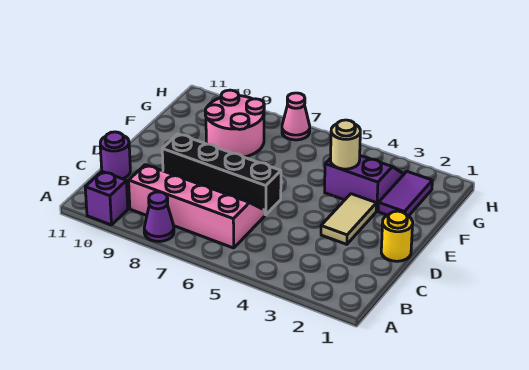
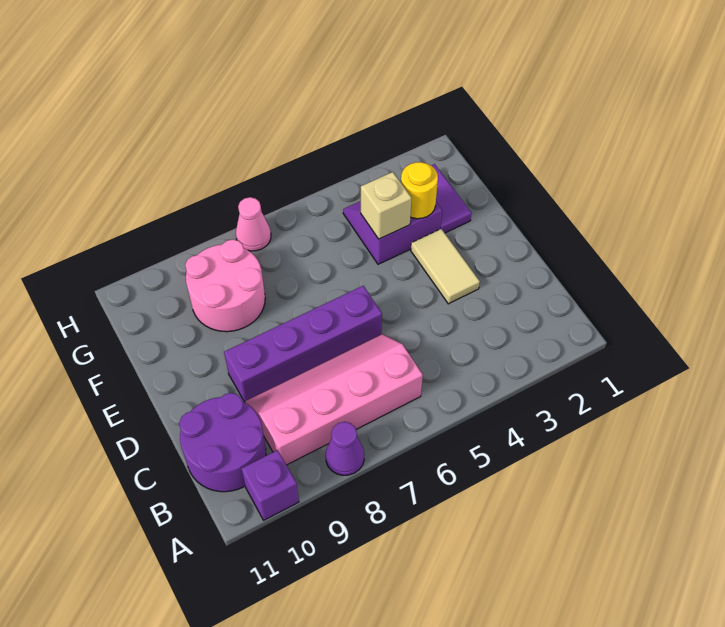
purple 1x1 round brick [100,132,130,179] -> purple 2x2 round brick [179,393,266,492]
yellow 1x1 round brick [381,211,413,261] -> yellow 1x1 round brick moved to [401,162,438,219]
black 1x4 brick [162,134,281,215] -> purple 1x4 brick [224,286,382,403]
tan 1x1 round brick [331,120,360,169] -> tan 1x1 brick [361,172,412,239]

